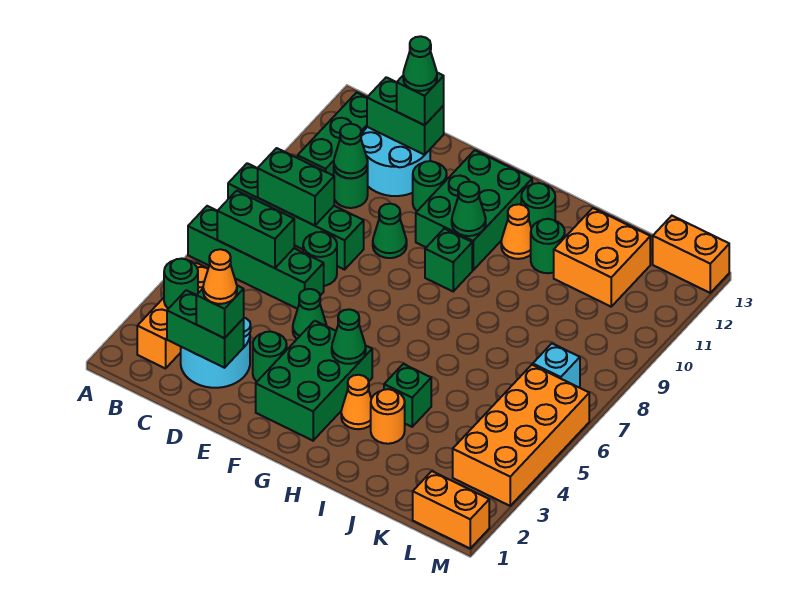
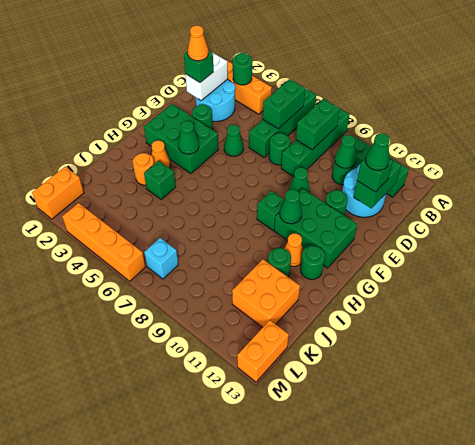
green 1x2 brick [167,290,244,368] -> white 1x2 brick [185,53,228,100]
orange 2x4 brick [453,365,589,506] -> orange 1x4 brick [62,203,146,281]

